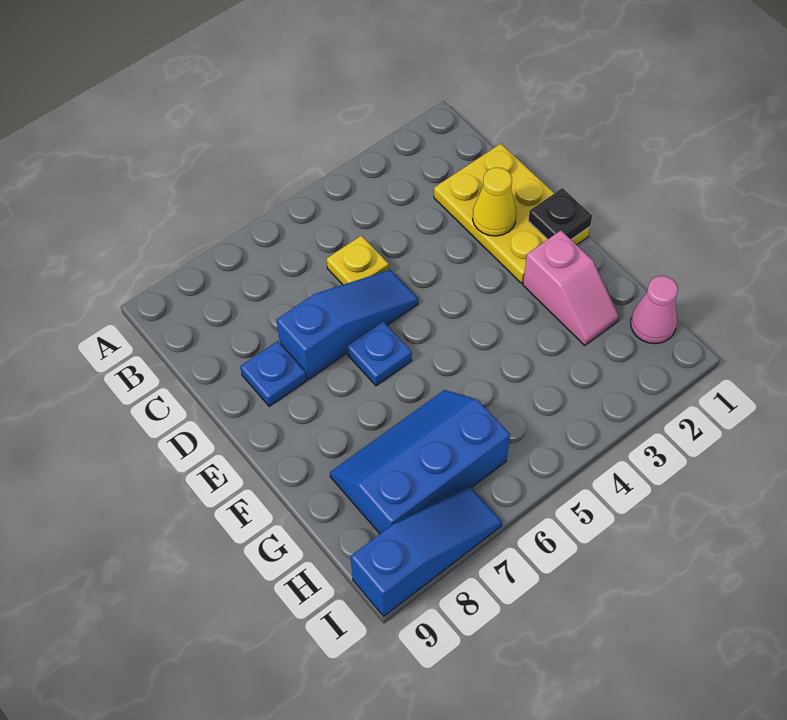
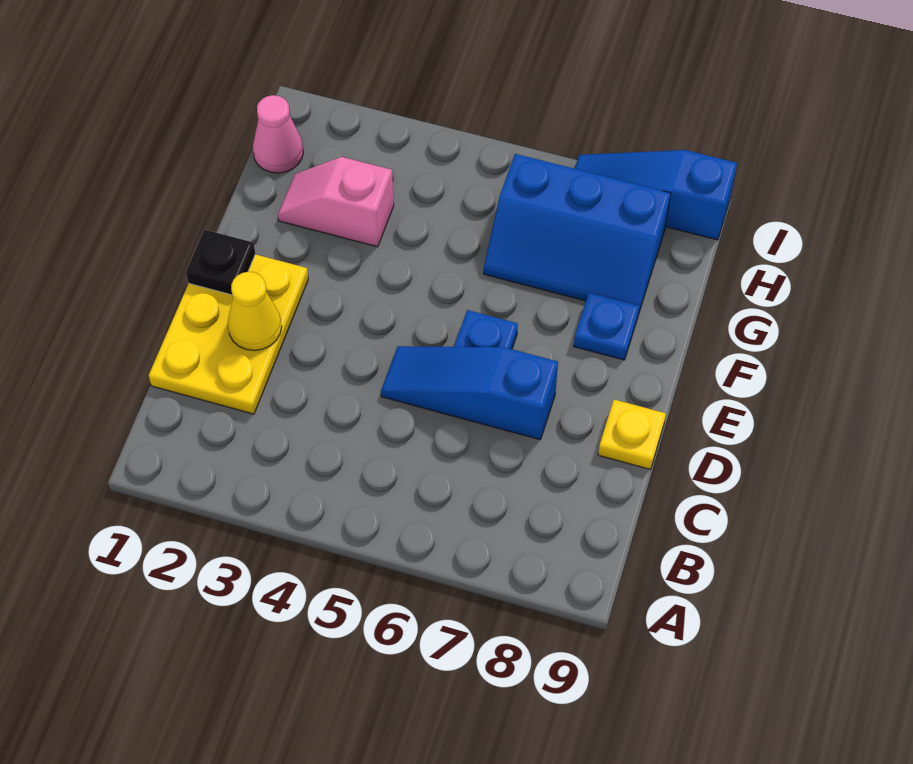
yellow 1x1 plate [327,236,389,285] -> yellow 1x1 plate moved to [598,400,666,469]
blue 1x1 plate [240,341,306,406] -> blue 1x1 plate moved to [574,293,640,360]
pink 1x2 slope [523,231,619,346] -> pink 1x2 slope turned to [278,157,394,247]

